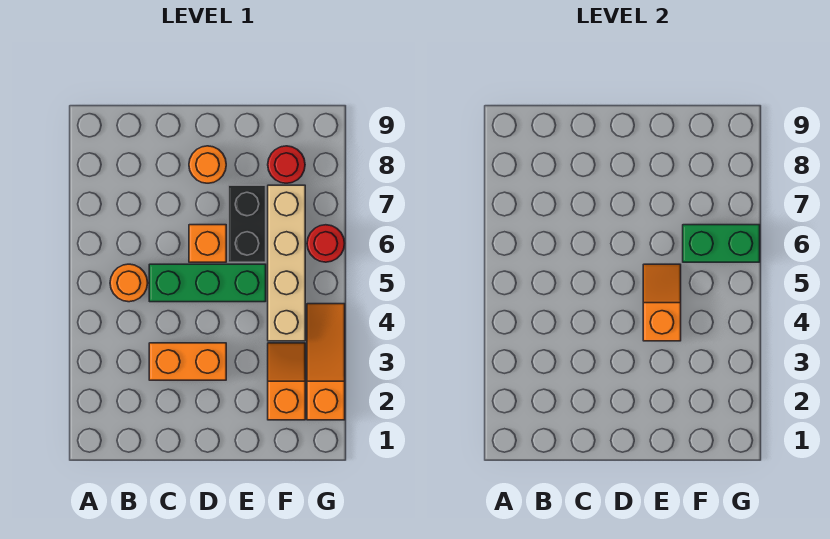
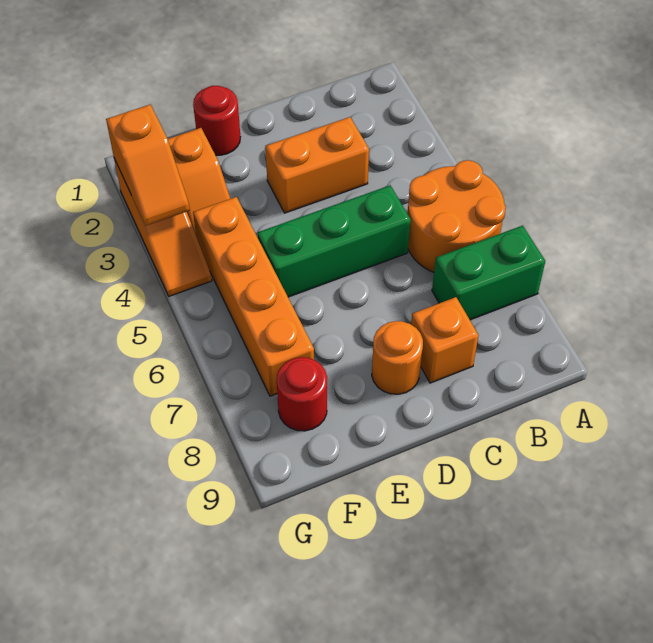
orange 1x1 round brick [110,264,148,302] -> orange 2x2 round brick [408,160,506,272]
orange 1x1 brick [189,225,226,262] -> orange 1x1 brick moved to [411,297,479,383]
orange 1x2 slope [643,264,681,341] -> orange 1x2 slope moved to [106,105,190,226]
black 1x2 brick [228,185,266,262] -> none
tan 1x4 brick [268,185,305,341] -> orange 1x4 brick [193,197,314,396]
green 1x2 brick [683,225,760,262] -> green 1x2 brick moved to [432,226,545,320]
red 1x1 round brick [307,225,345,262] -> red 1x1 round brick moved to [193,86,240,155]

